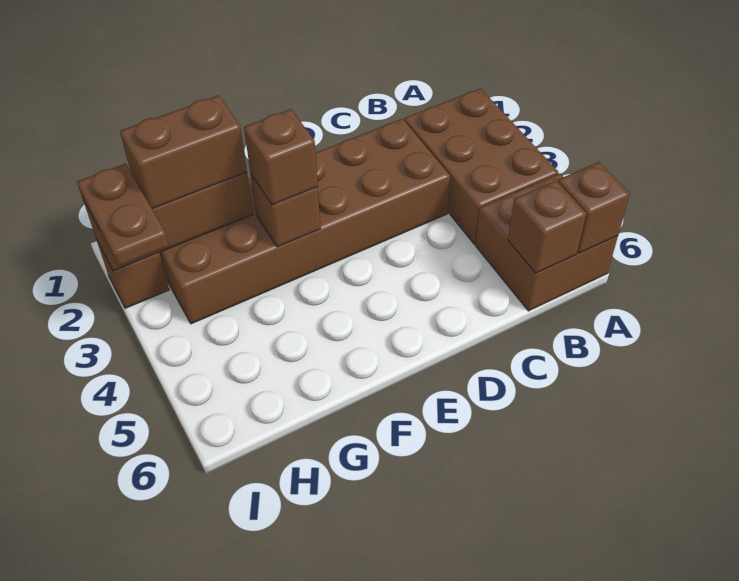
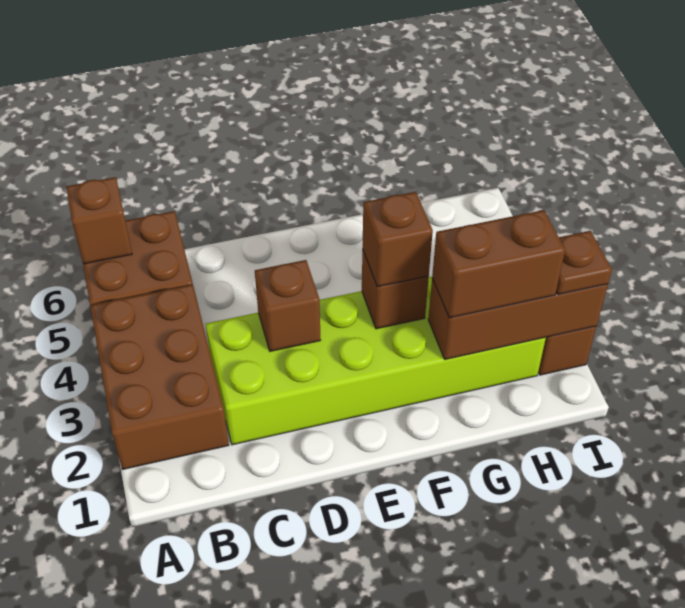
brown 1x1 brick [508,181,586,273] -> brown 1x1 brick moved to [255,260,320,351]
brown 2x6 brick [159,119,450,324] -> lime 2x6 brick [206,277,546,445]
brown 1x2 plate [77,164,169,266] -> brown 1x1 plate [556,231,612,295]

